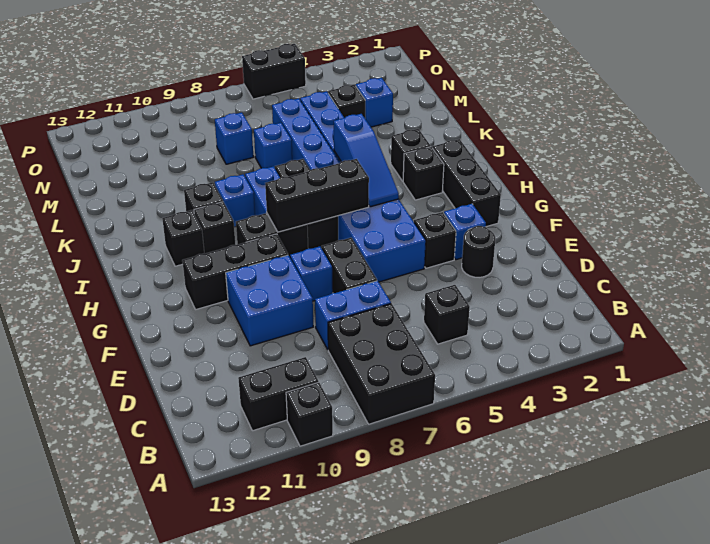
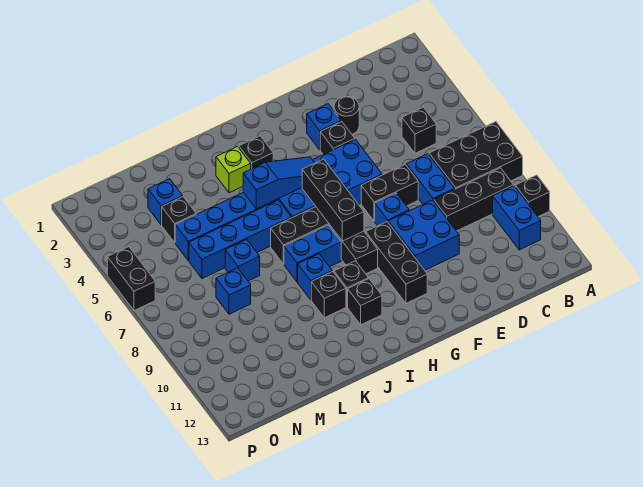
black 1x2 brick [238,357,319,431] -> blue 1x2 brick [493,186,541,250]
black 1x3 brick [432,139,501,227] -> black 1x3 brick moved to [434,168,514,231]
black 1x1 brick [391,129,431,181] -> lime 1x1 brick [216,147,251,193]

